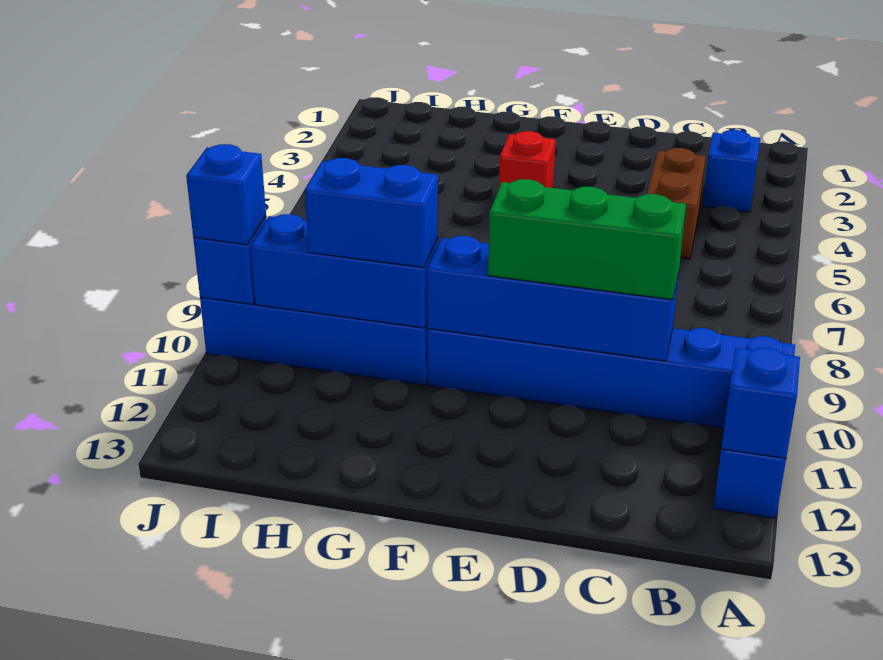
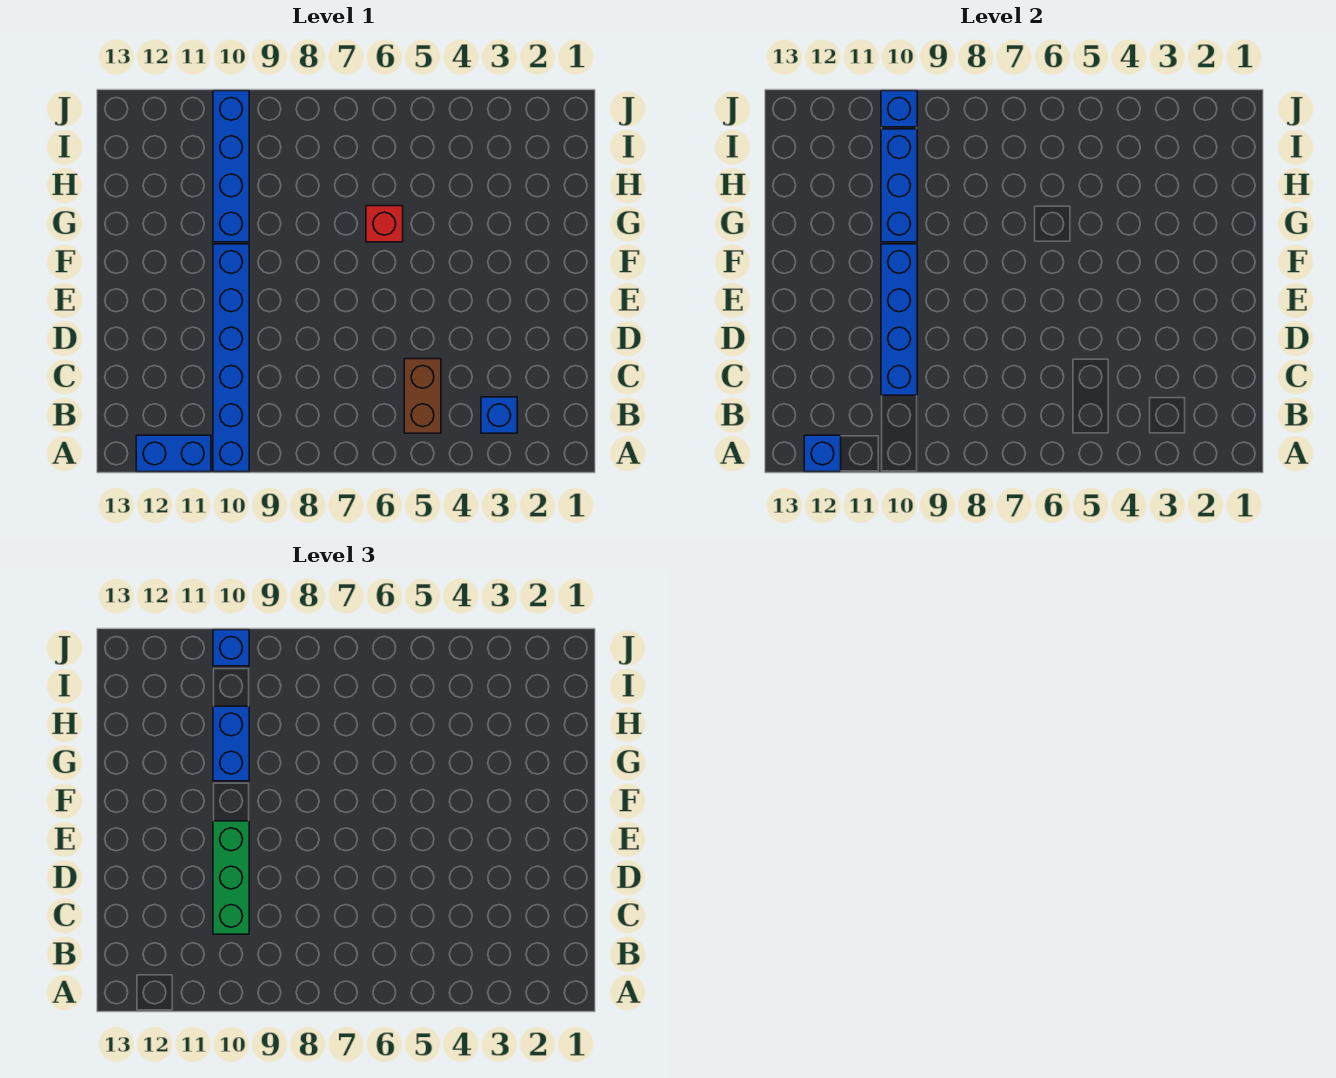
brown 1x2 brick [647,148,706,259] -> brown 1x2 brick turned to [404,359,441,433]
red 1x1 brick [499,131,555,188] -> red 1x1 brick moved to [366,206,403,242]

